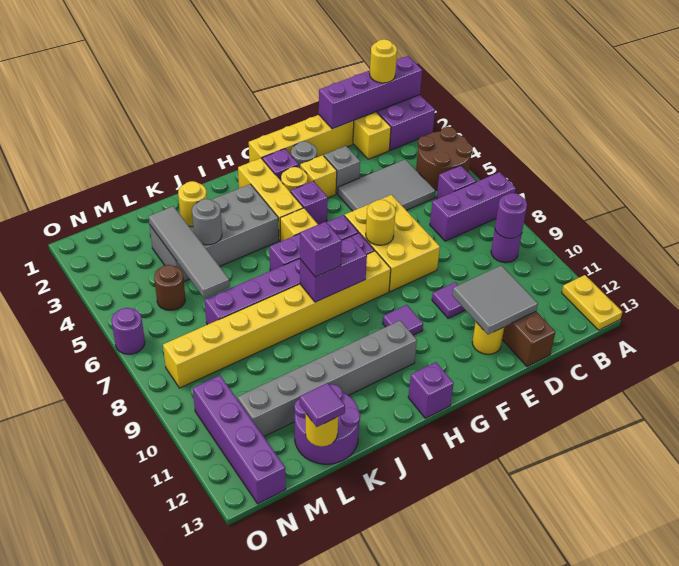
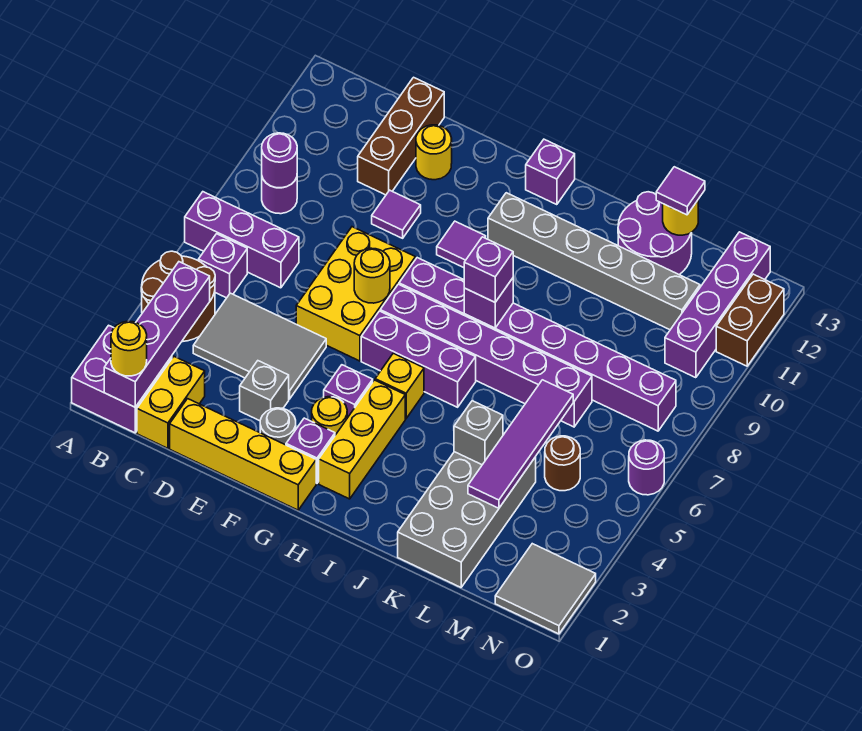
purple 1x4 brick [319,56,422,129] -> purple 1x4 brick turned to [104,262,210,407]
yellow 1x2 plate [562,275,622,330] -> none
grey 2x2 tile [452,265,538,335] -> grey 2x2 tile moved to [495,544,596,634]
yellow 1x1 brick [300,155,337,198] -> none
yellow 1x8 brick [163,251,391,388] -> purple 1x8 brick [399,258,676,431]
purple 1x2 brick [300,237,367,302] -> purple 1x1 brick [464,278,513,328]
grey 2x4 brick [150,184,279,281] -> grey 2x4 brick turned to [398,452,536,587]
yellow 1x1 round brick [178,181,207,227] -> none
grey 1x1 round brick [192,199,222,245] -> grey 1x1 brick [454,401,503,465]
grey 1x4 tile [149,206,230,298] -> purple 1x4 tile [468,380,573,508]
none -> brown 1x2 brick [716,274,784,366]

